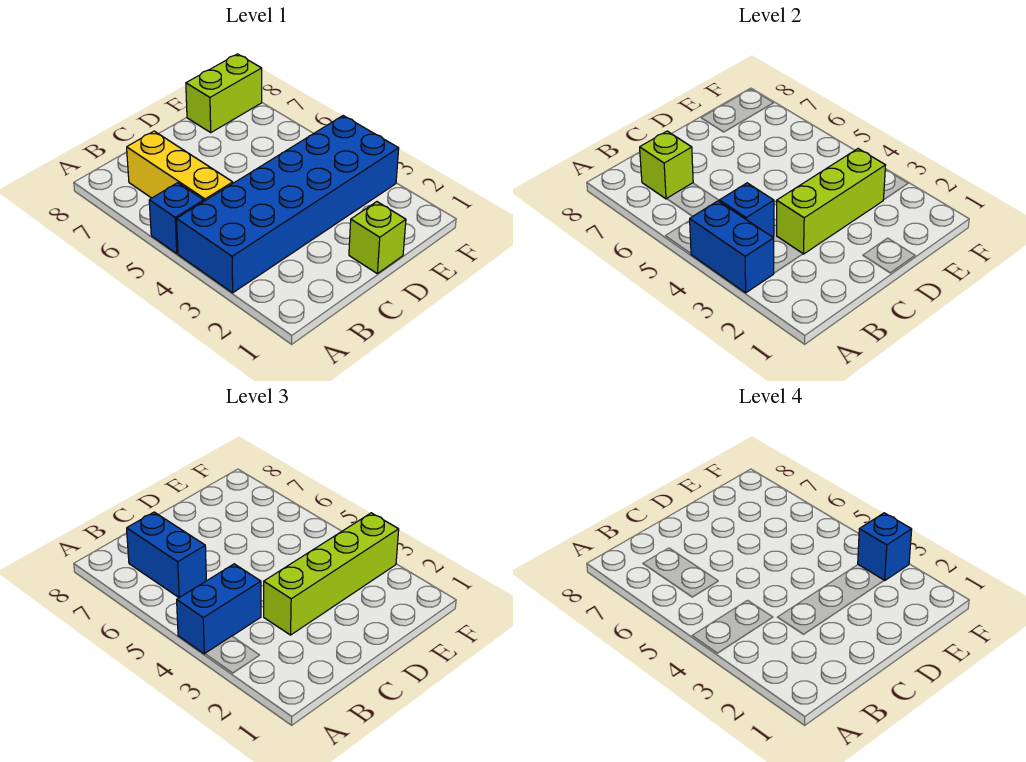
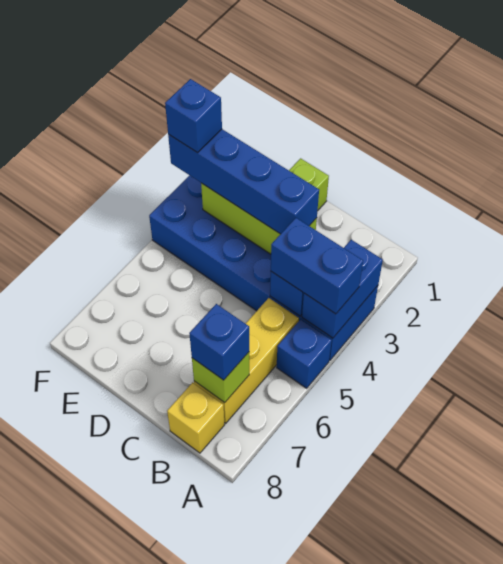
blue 1x2 brick [127,512,206,597] -> blue 1x1 brick [189,304,249,380]
none -> yellow 1x1 brick [167,382,225,453]
lime 1x4 brick [264,513,399,635] -> blue 1x4 brick [168,129,319,234]
lime 1x2 brick [186,54,262,132] -> none

